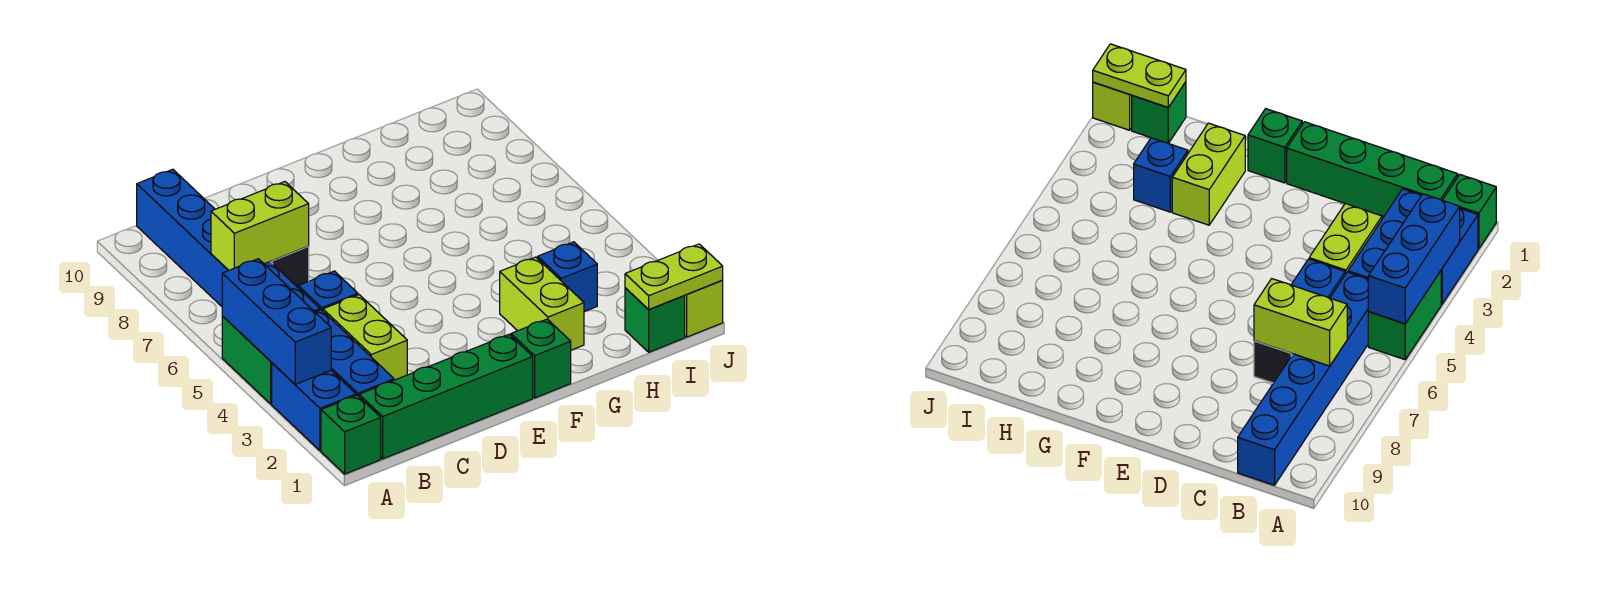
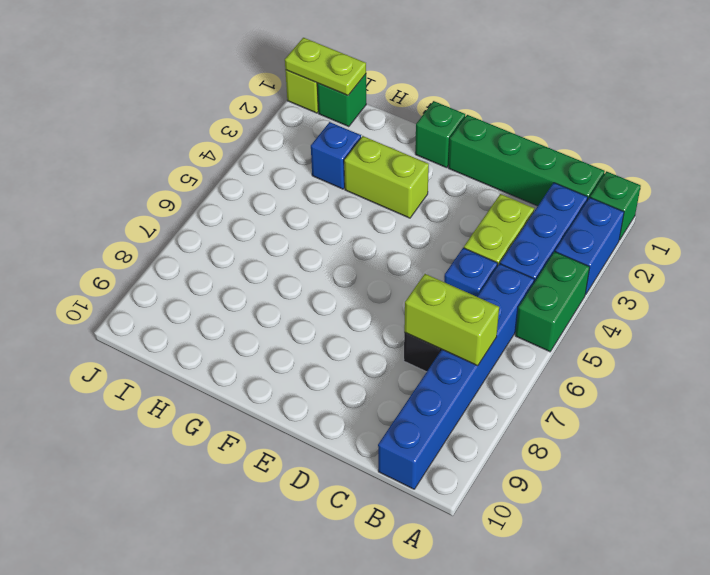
blue 1x3 brick [222,259,331,384] -> none
lime 1x2 brick [500,257,584,350] -> lime 1x2 brick turned to [344,136,429,218]

